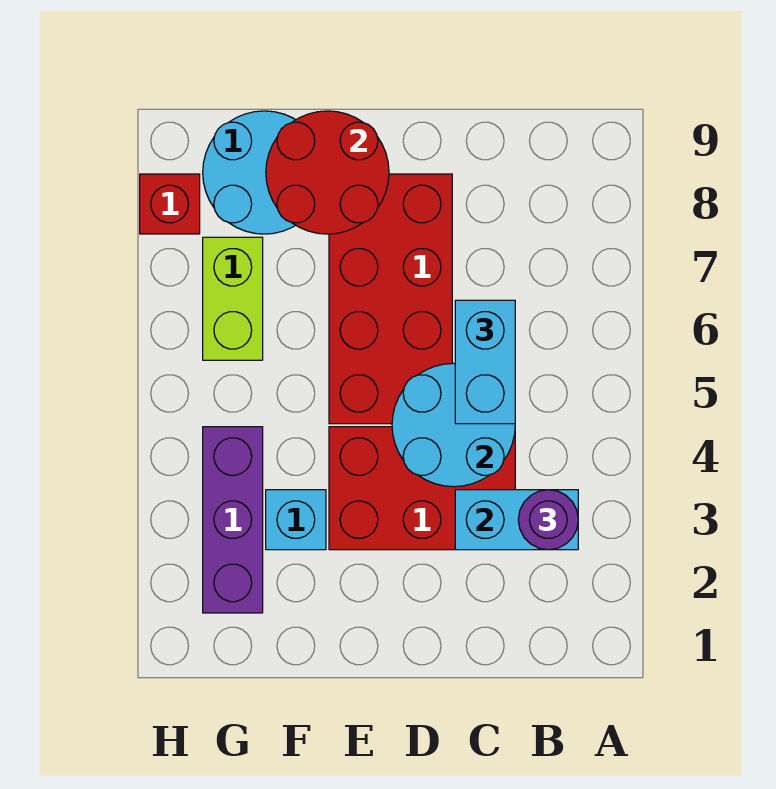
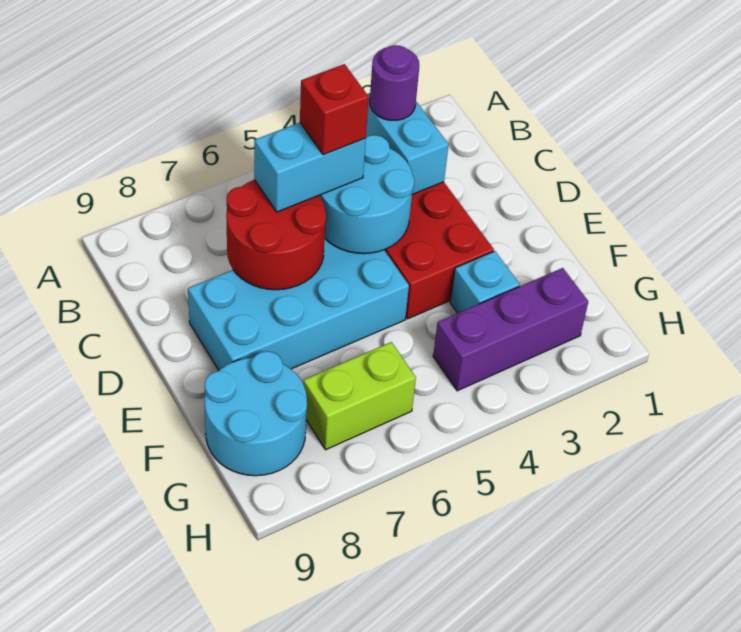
red 2x4 brick [329,174,452,424] -> cyan 2x4 brick [188,239,409,370]
red 2x2 round brick [266,111,389,234] -> red 2x2 round brick moved to [226,180,326,290]
red 1x1 brick [140,174,200,234] -> red 1x1 brick moved to [300,64,369,155]

